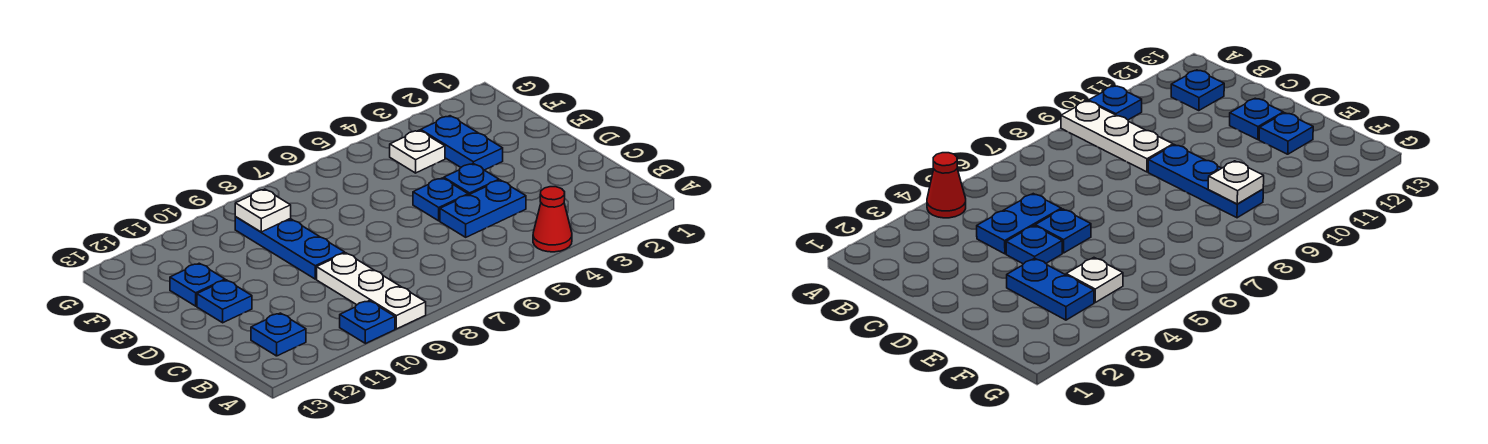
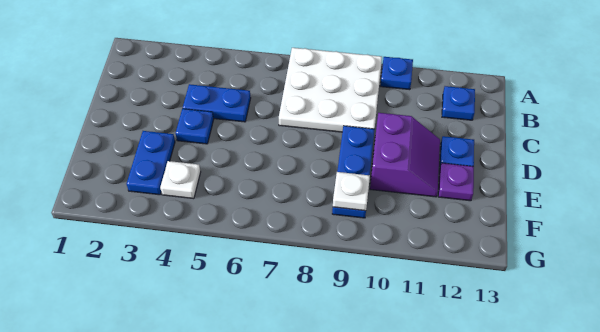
red 1x1 cone [533,187,572,252] -> none
white 1x3 plate [317,253,426,329] -> white 3x3 plate [279,48,382,132]
blue 1x1 plate [413,178,468,221] -> none
none -> purple 2x2 slope [370,113,440,197]
blue 1x1 plate [170,263,225,306] -> purple 1x1 plate [438,163,474,201]

